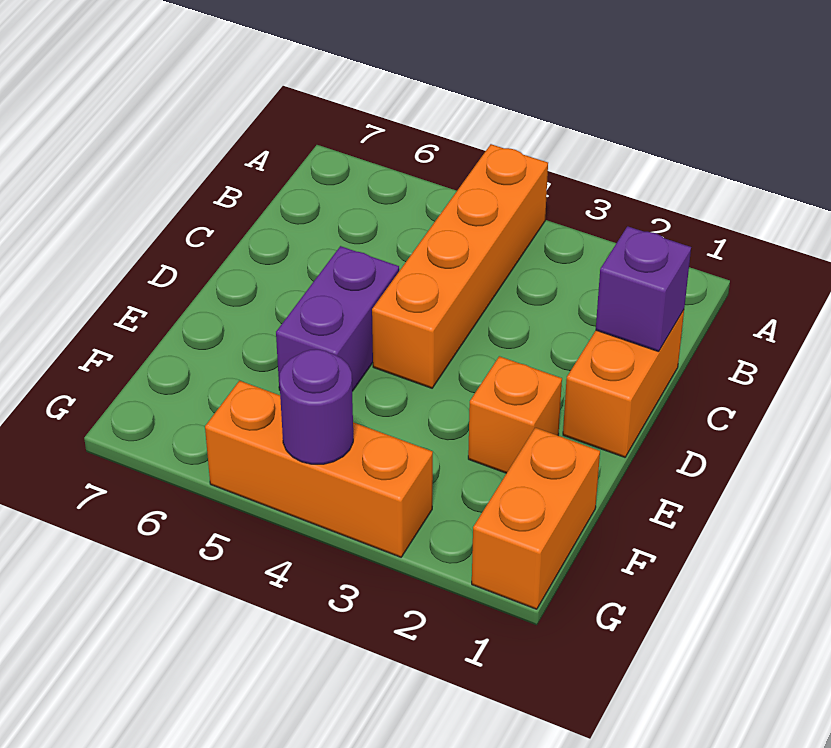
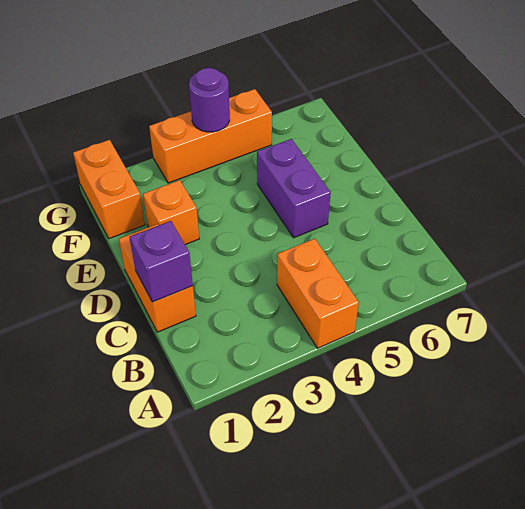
orange 1x4 brick [372,144,548,388] -> orange 1x2 brick [277,239,359,348]

